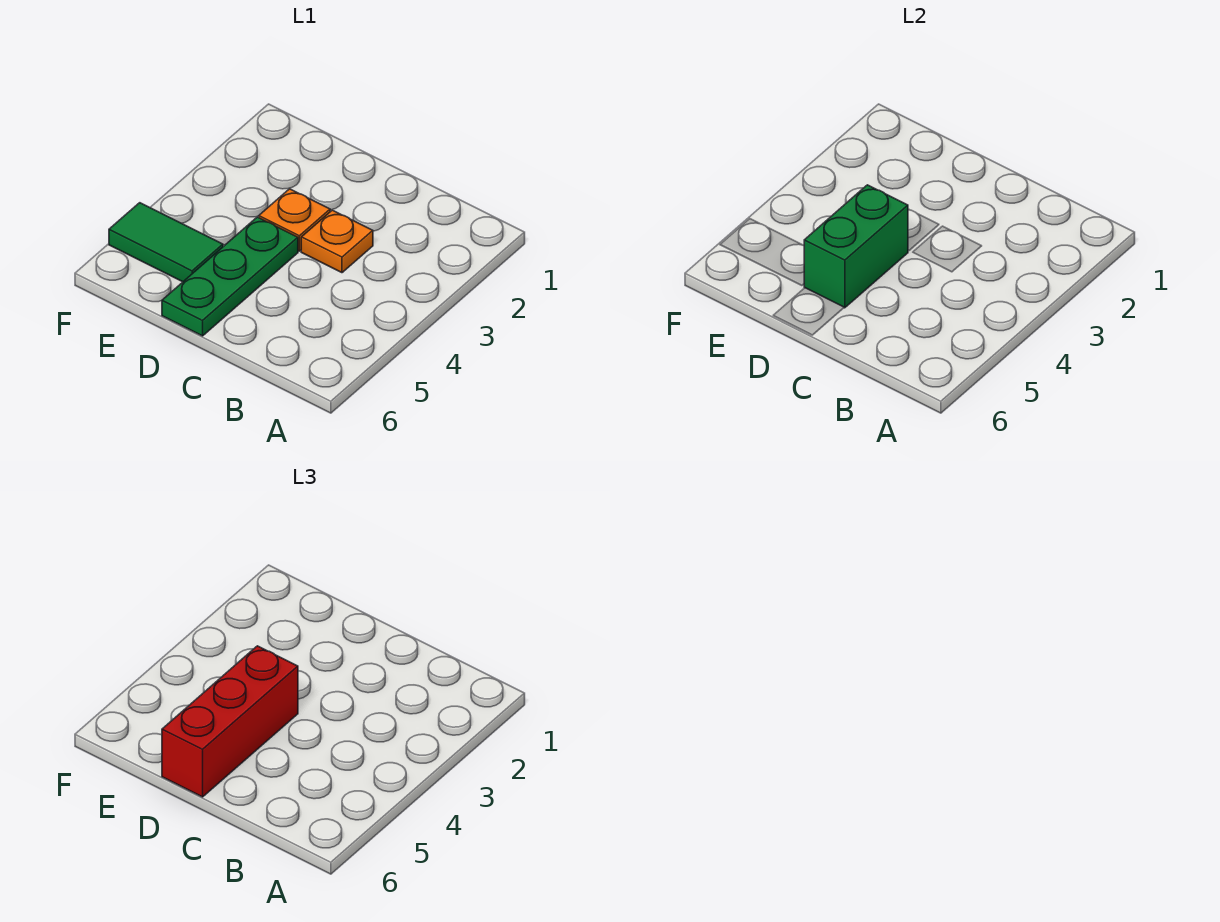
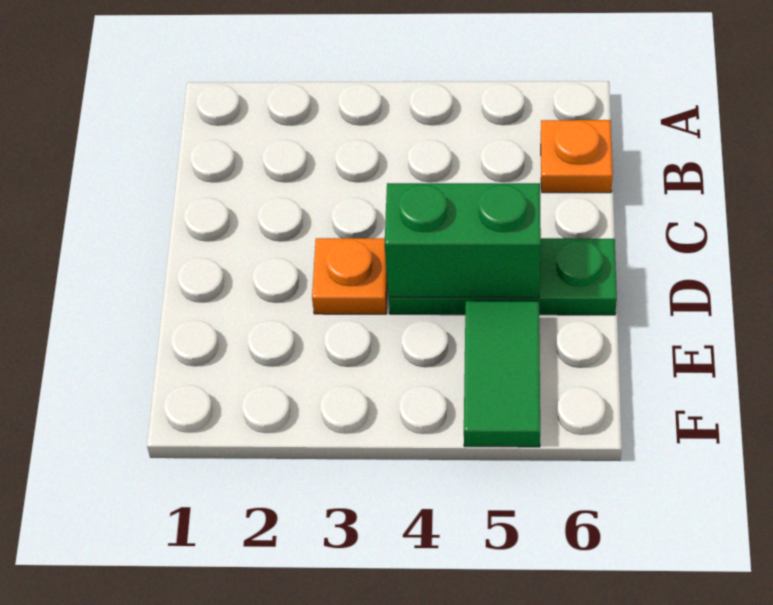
orange 1x1 plate [301,210,373,273] -> orange 1x1 plate moved to [541,120,613,193]
red 1x3 brick [162,646,298,797] -> none

